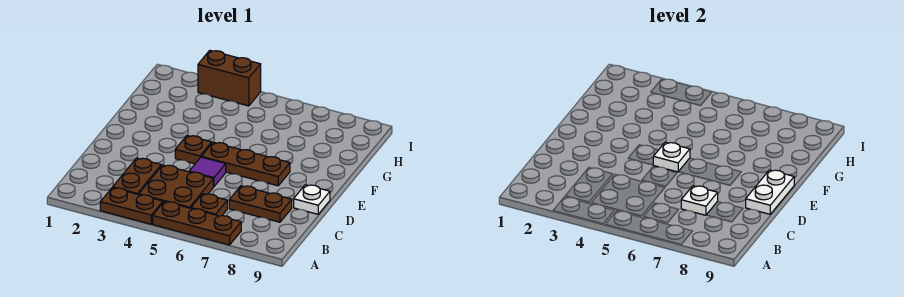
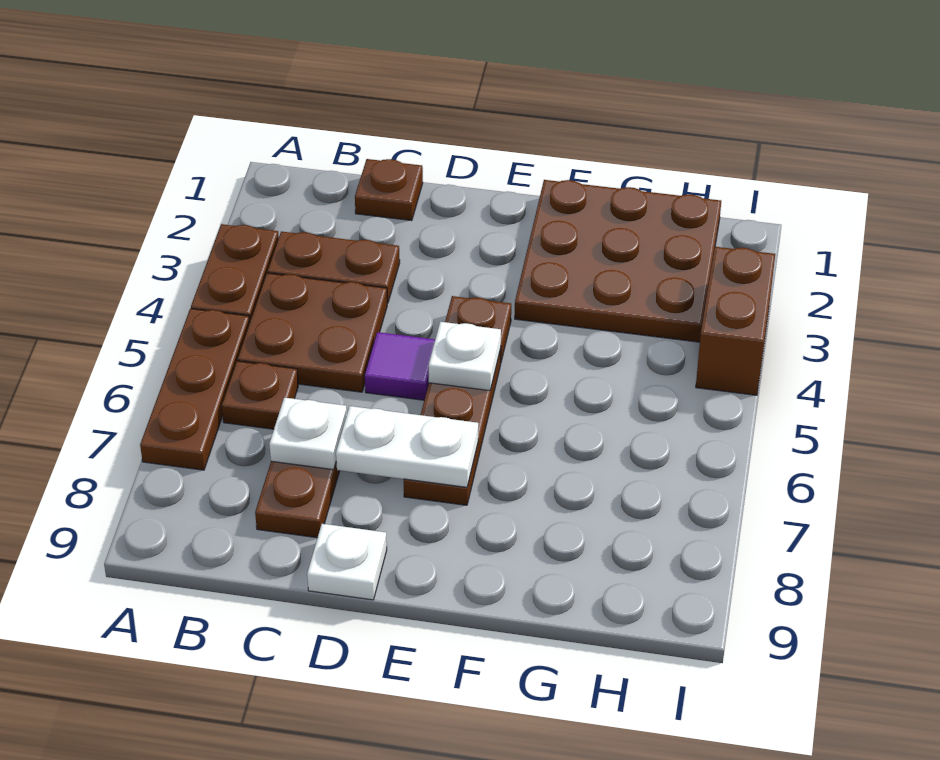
none -> brown 1x1 plate [355,159,423,221]
white 1x2 plate [746,170,794,214] -> white 1x2 plate moved to [336,406,478,487]
none -> brown 3x3 plate [515,180,721,342]

